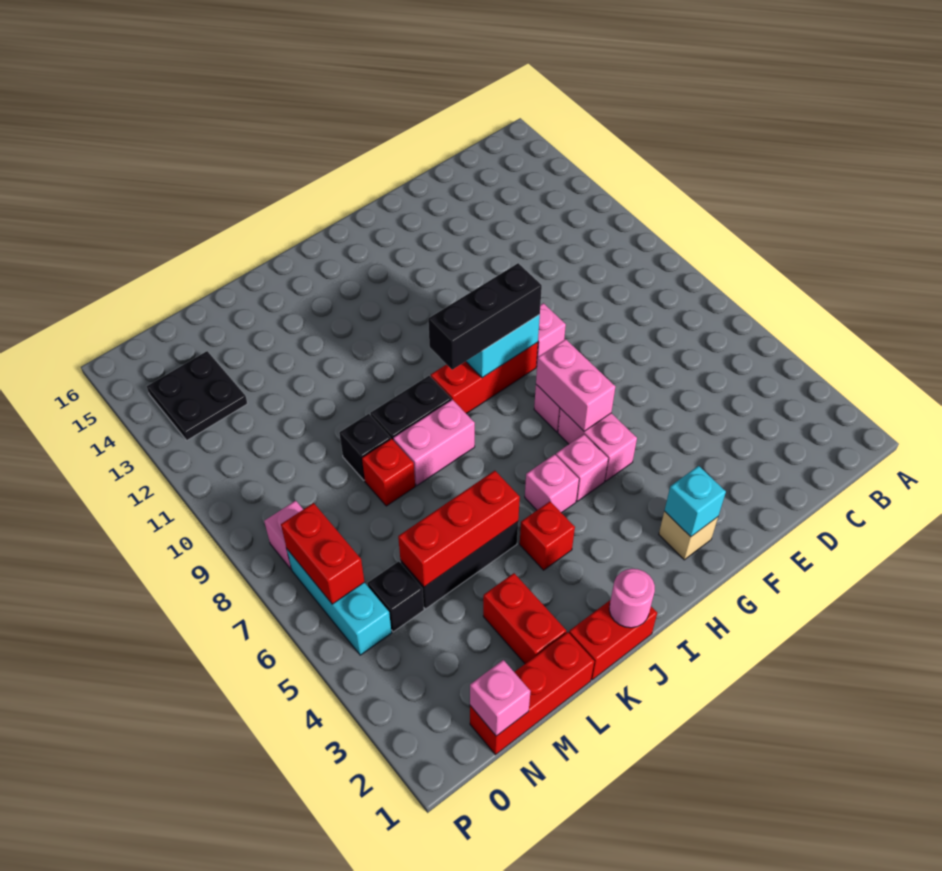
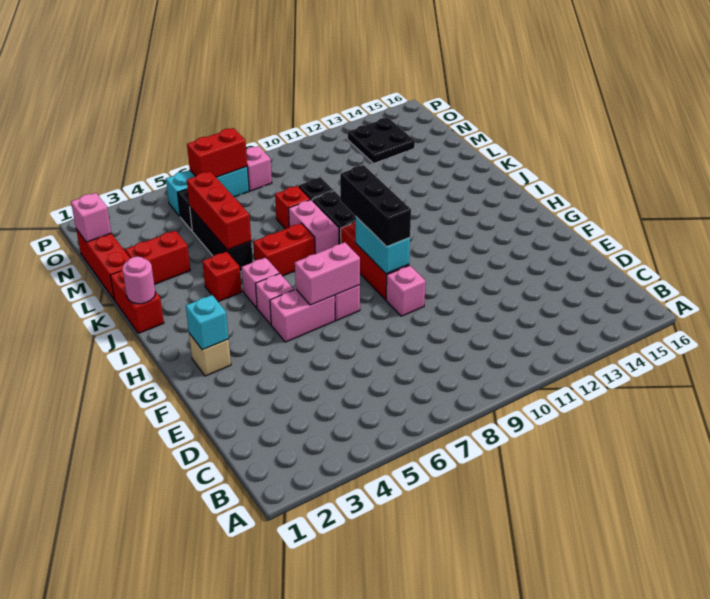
none -> red 1x2 brick [253,223,315,276]

